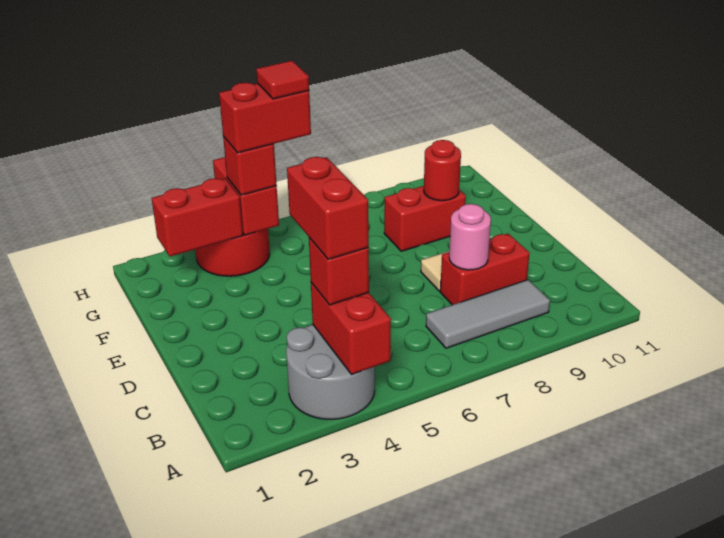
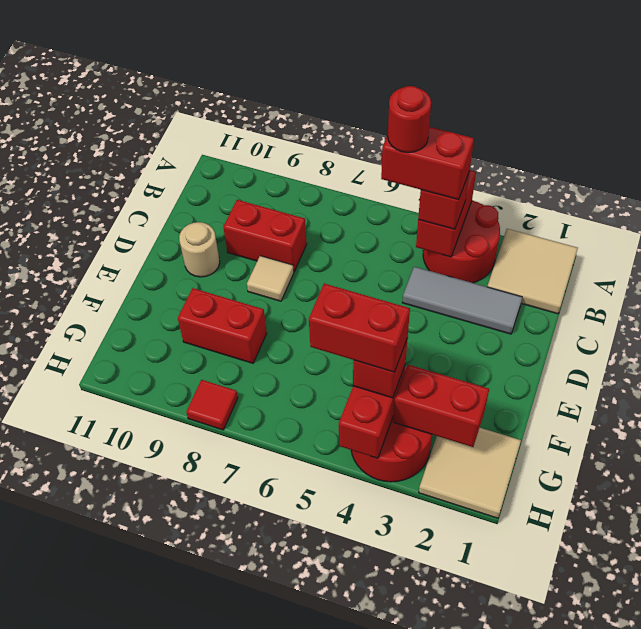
none -> tan 2x2 tile [487,229,578,314]
grey 2x2 round brick [286,325,375,419] -> red 2x2 round brick [423,201,500,283]
red 1x2 brick [287,157,369,260] -> red 1x2 brick turned to [381,127,474,200]
grey 1x3 tile [426,280,550,348] -> grey 1x3 tile moved to [402,267,522,334]
pink 1x1 round brick [449,204,491,270] -> none
none -> tan 1x1 round brick [179,222,220,277]
red 1x1 round brick [424,140,461,201] -> red 1x1 round brick moved to [388,86,431,153]
none -> tan 2x2 tile [419,428,521,518]
red 1x1 tile [256,61,309,99] -> red 1x1 tile moved to [186,380,238,430]

